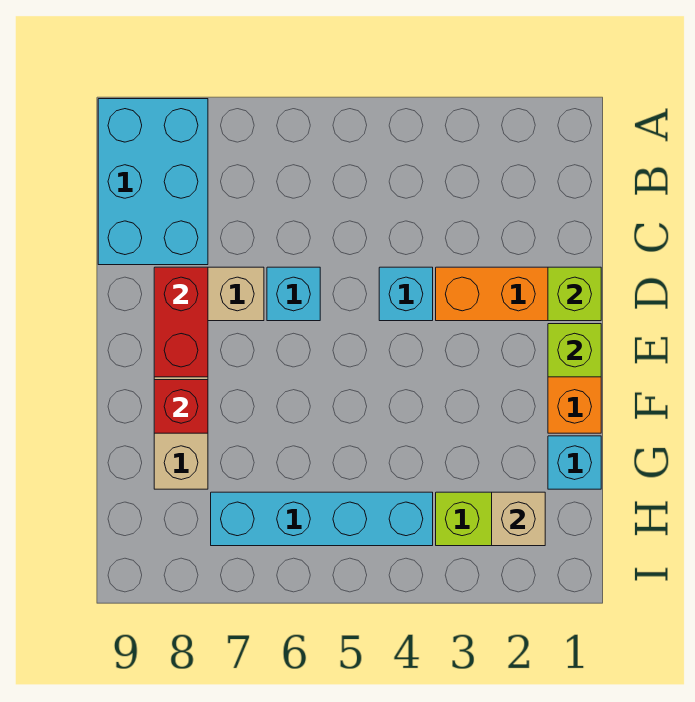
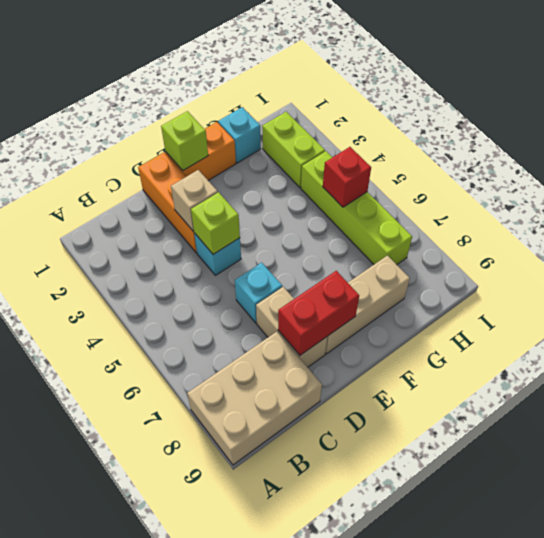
cyan 2x3 brick [98,99,208,265] -> tan 2x3 brick [187,332,322,465]
lime 1x1 brick [548,267,601,321] -> lime 1x1 brick moved to [191,192,240,254]
red 1x1 brick [154,380,208,433] -> red 1x1 brick moved to [323,147,371,207]
tan 1x1 brick [492,492,545,546] -> tan 1x1 brick moved to [171,170,218,231]
cyan 1x4 brick [211,492,433,546] -> lime 1x4 brick [301,151,412,265]

